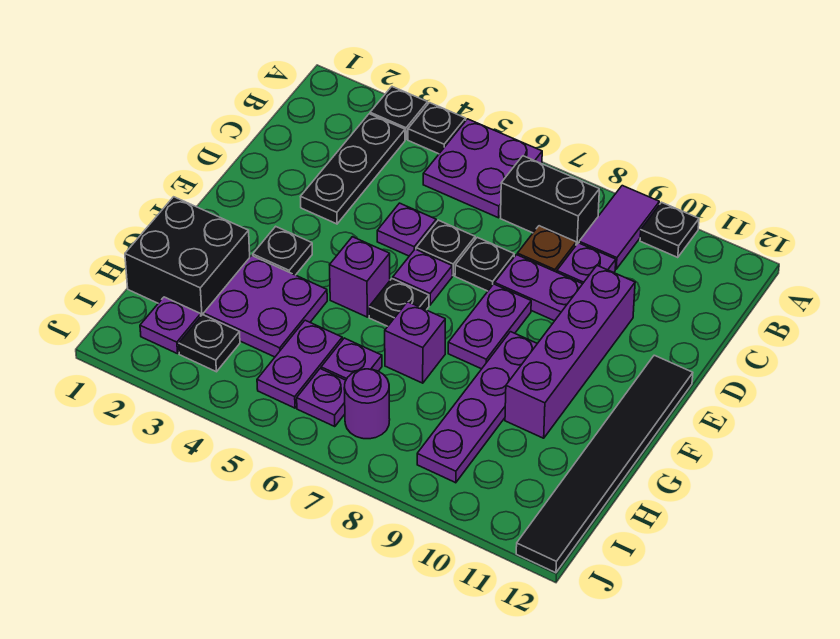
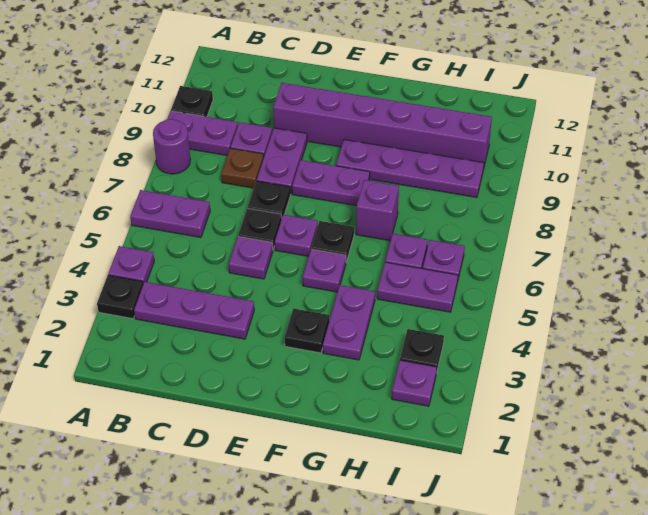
black 1x1 plate [408,103,466,154] -> purple 1x1 plate [108,246,154,284]
purple 2x2 plate [423,119,542,218] -> purple 1x2 plate [130,190,210,238]
purple 1x2 tile [579,186,659,269] -> purple 1x2 plate [168,111,238,156]
black 1x3 plate [300,114,405,224] -> purple 1x3 plate [134,282,254,339]
black 1x2 brick [501,156,599,245] -> none
purple 1x4 brick [505,266,635,438] -> purple 1x6 brick [273,83,492,169]
black 1x6 tile [516,355,693,573] -> none
purple 1x1 brick [330,237,390,317] -> purple 1x1 plate [303,249,346,292]
black 2x2 brick [125,197,250,316] -> none
purple 2x2 plate [204,256,327,357] -> purple 1x2 plate [323,285,375,360]
purple 1x1 round brick [344,369,390,439] -> purple 1x1 round brick moved to [153,119,190,174]

